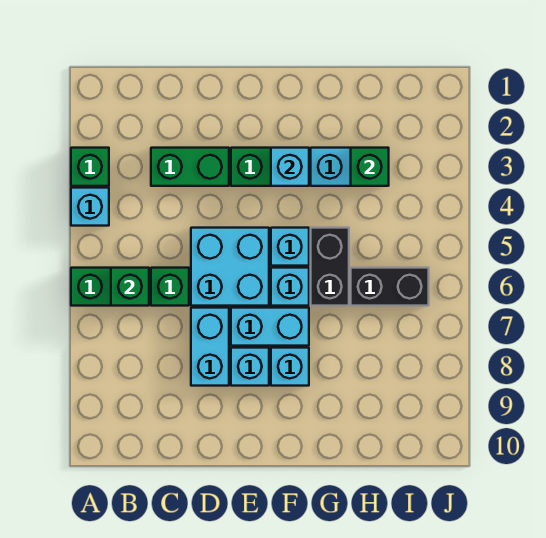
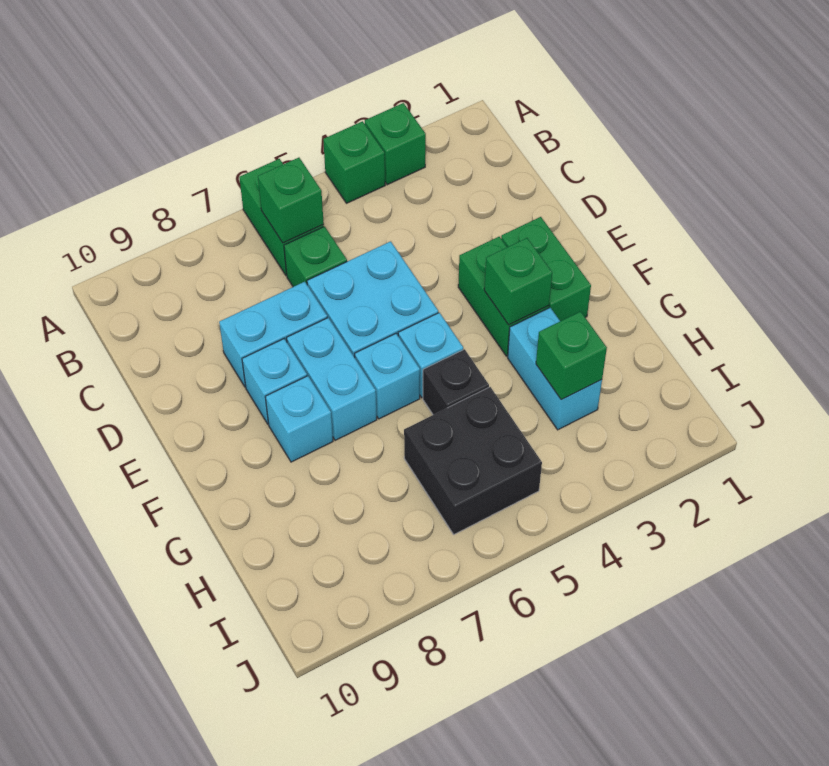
cyan 1x1 brick [71,188,109,226] -> green 1x1 brick [323,121,385,203]
green 1x2 brick [151,148,229,186] -> green 1x2 brick moved to [501,217,591,321]
cyan 1x1 brick [271,148,309,186] -> green 1x1 brick [484,238,552,325]
black 1x2 brick [311,228,349,306] -> black 1x1 brick [423,349,489,415]
black 1x2 brick [351,268,429,306] -> black 2x2 brick [404,387,542,534]

